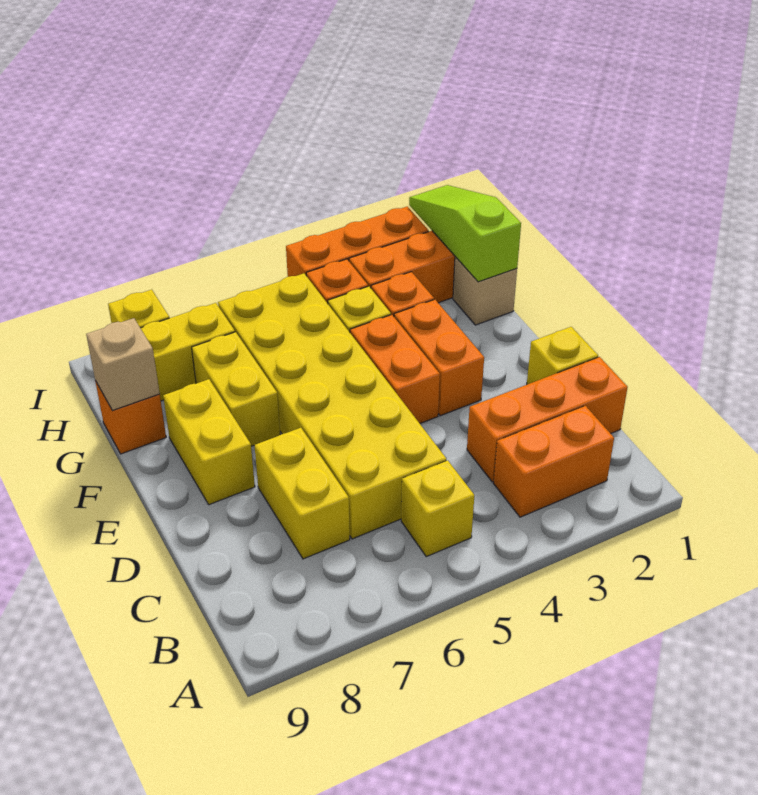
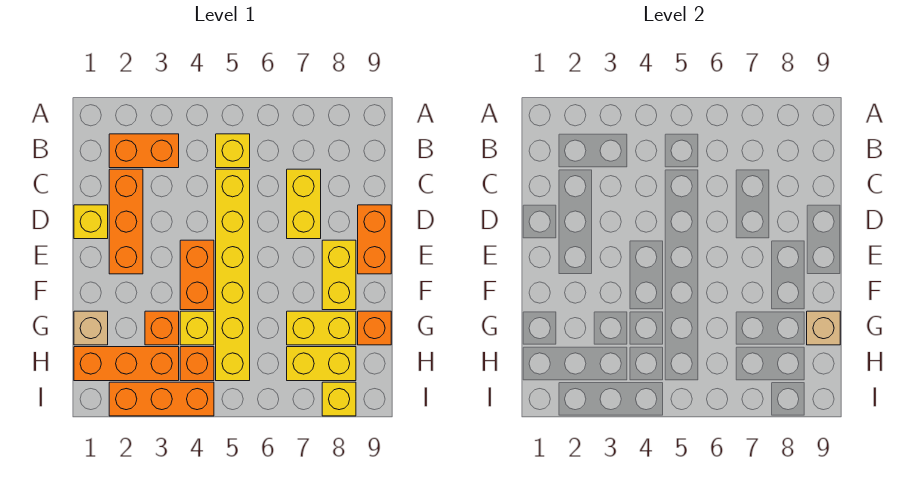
orange 1x3 brick [467,357,628,482] -> orange 1x3 brick turned to [109,169,143,274]
yellow 2x6 brick [218,273,446,539] -> yellow 1x6 brick [216,169,250,381]
orange 1x2 brick [394,300,484,416] -> orange 1x2 brick moved to [358,205,391,274]
yellow 1x2 brick [192,332,280,446] -> yellow 1x2 brick turned to [287,311,356,345]
lime 1x3 slope [409,185,521,282] -> none

